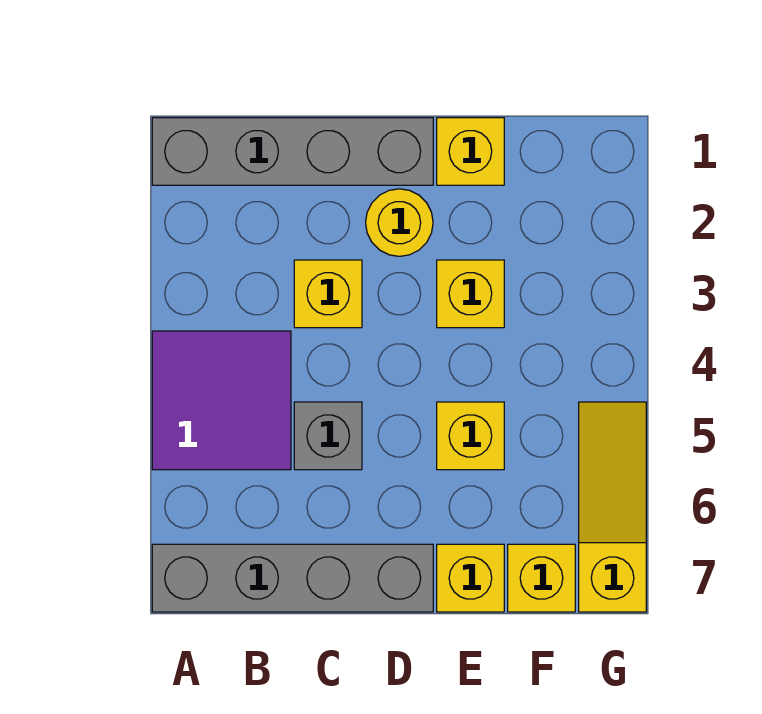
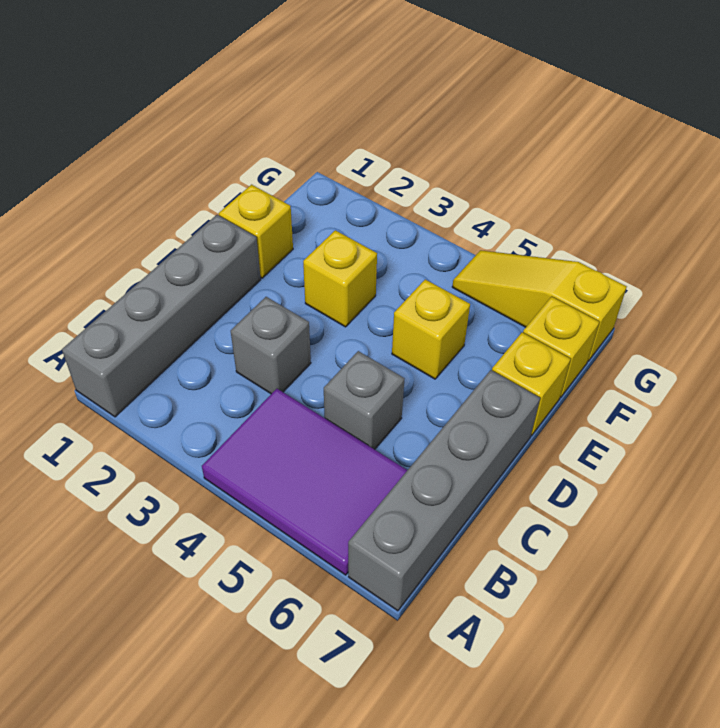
purple 2x2 tile [152,331,291,470] -> purple 2x3 tile [202,389,407,575]
yellow 1x1 brick [294,260,362,328] -> grey 1x1 brick [231,297,311,394]
yellow 1x1 round brick [366,189,433,256] -> none

